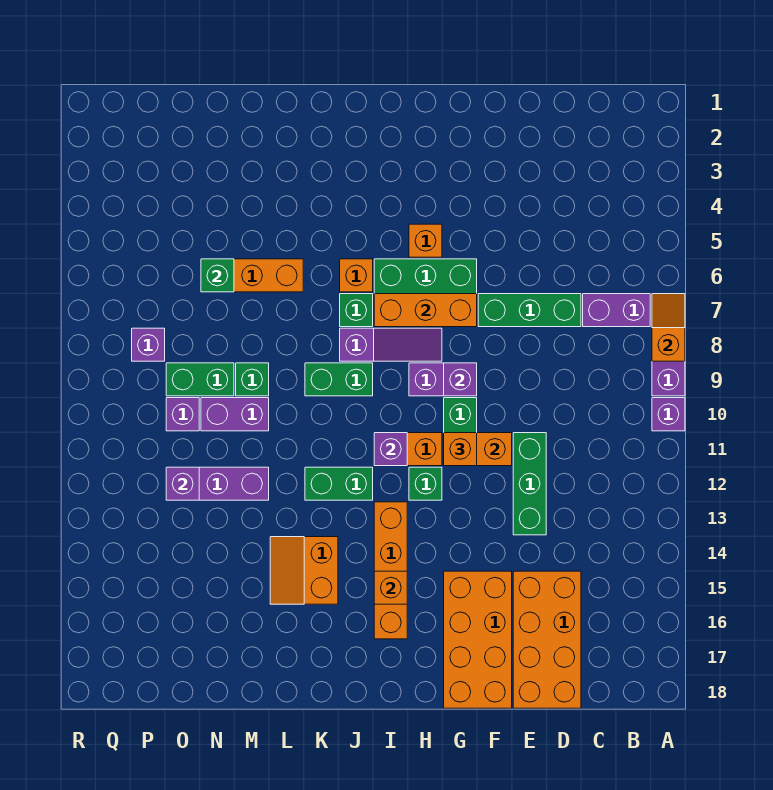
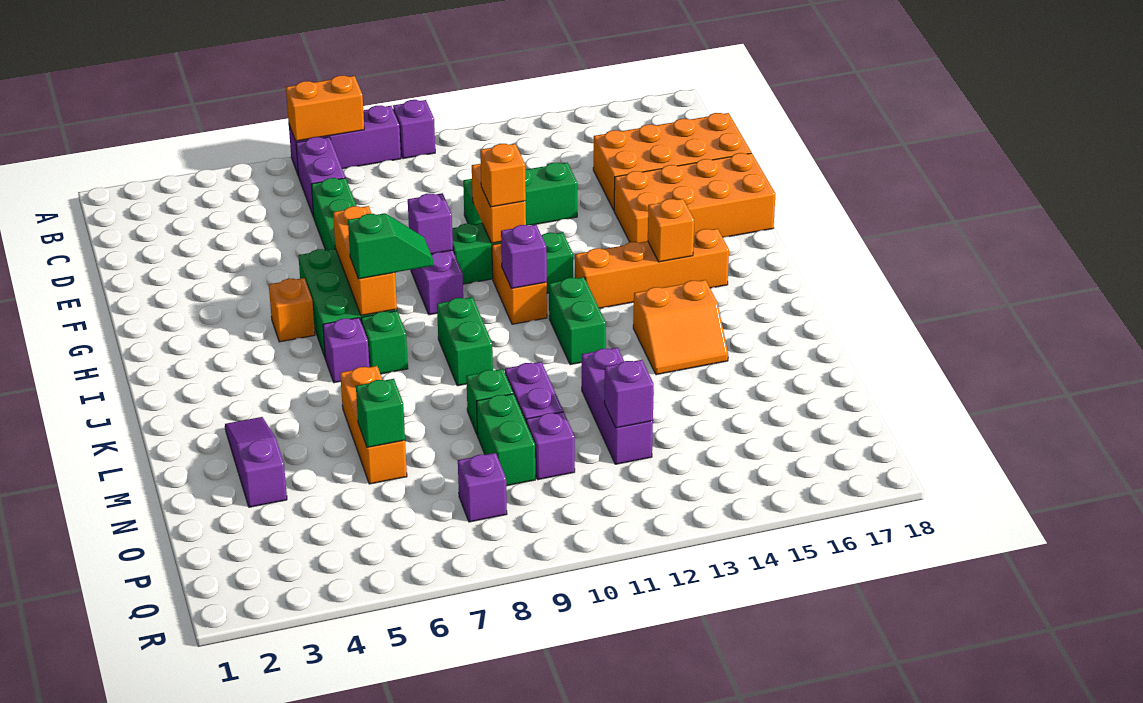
orange 1x2 slope [652,294,685,361] -> orange 1x2 brick [286,76,364,141]
purple 1x3 slope [340,328,442,361] -> purple 1x3 slope moved to [225,417,287,507]
none -> green 1x2 slope [348,213,433,279]
orange 1x1 brick [340,259,373,292] -> purple 1x1 brick [323,318,369,383]

